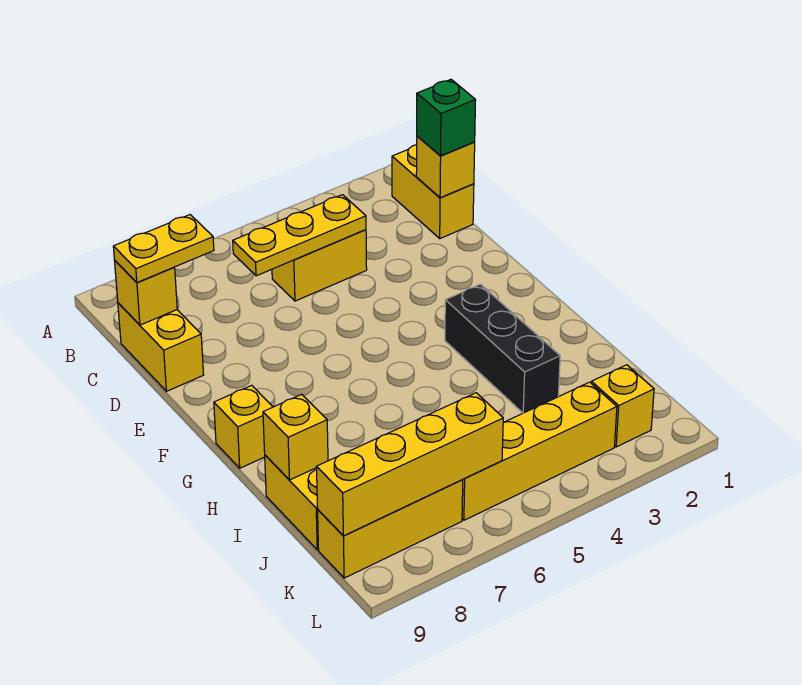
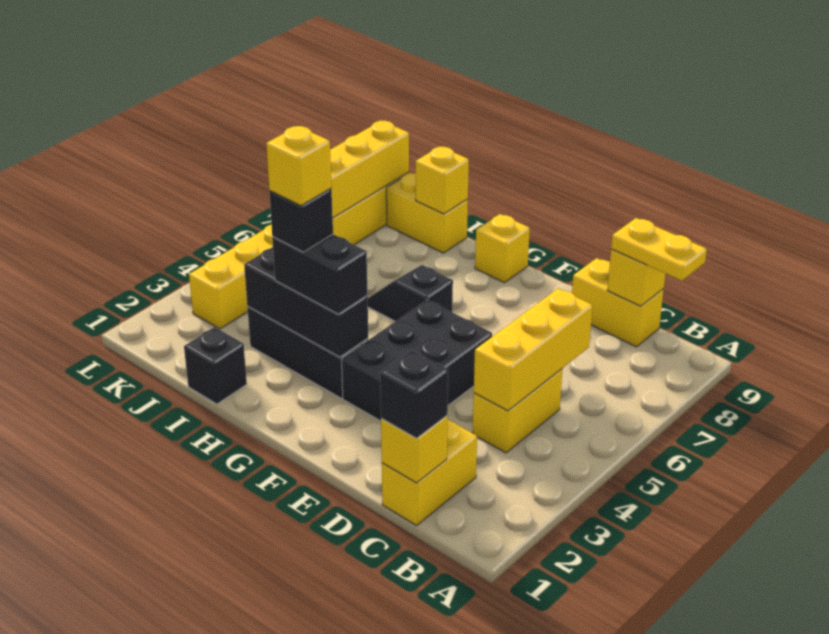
yellow 1x2 brick [392,145,474,238] -> yellow 1x2 brick turned to [382,419,477,526]
green 1x1 brick [417,79,476,156] -> black 1x1 brick [380,350,448,438]
yellow 1x3 plate [233,195,366,276] -> yellow 1x3 brick [474,289,593,411]
yellow 1x2 plate [113,215,214,282] -> yellow 1x2 plate turned to [611,218,707,281]
none -> black 2x3 brick [341,300,492,421]
none -> black 1x3 brick [244,247,368,357]
none -> black 1x2 brick [272,234,368,314]
none -> black 1x2 slope [368,265,453,321]
none -> black 1x1 brick [269,189,333,252]
none -> black 1x1 brick [184,327,247,404]
yellow 1x1 brick [591,365,654,447] -> yellow 1x1 brick moved to [266,126,331,206]

